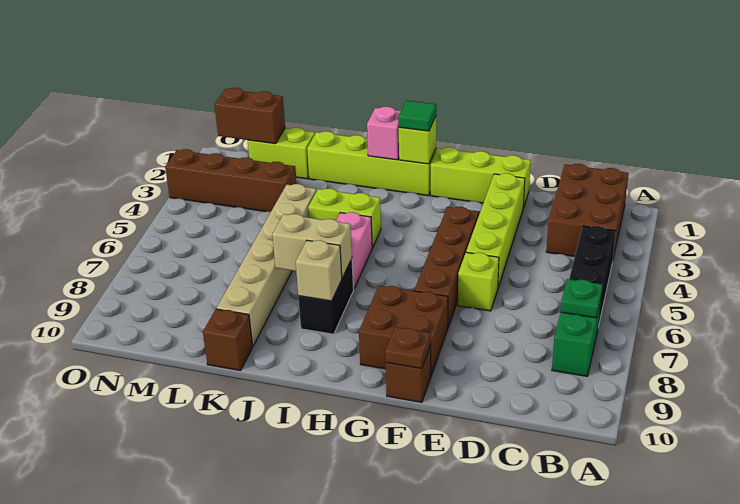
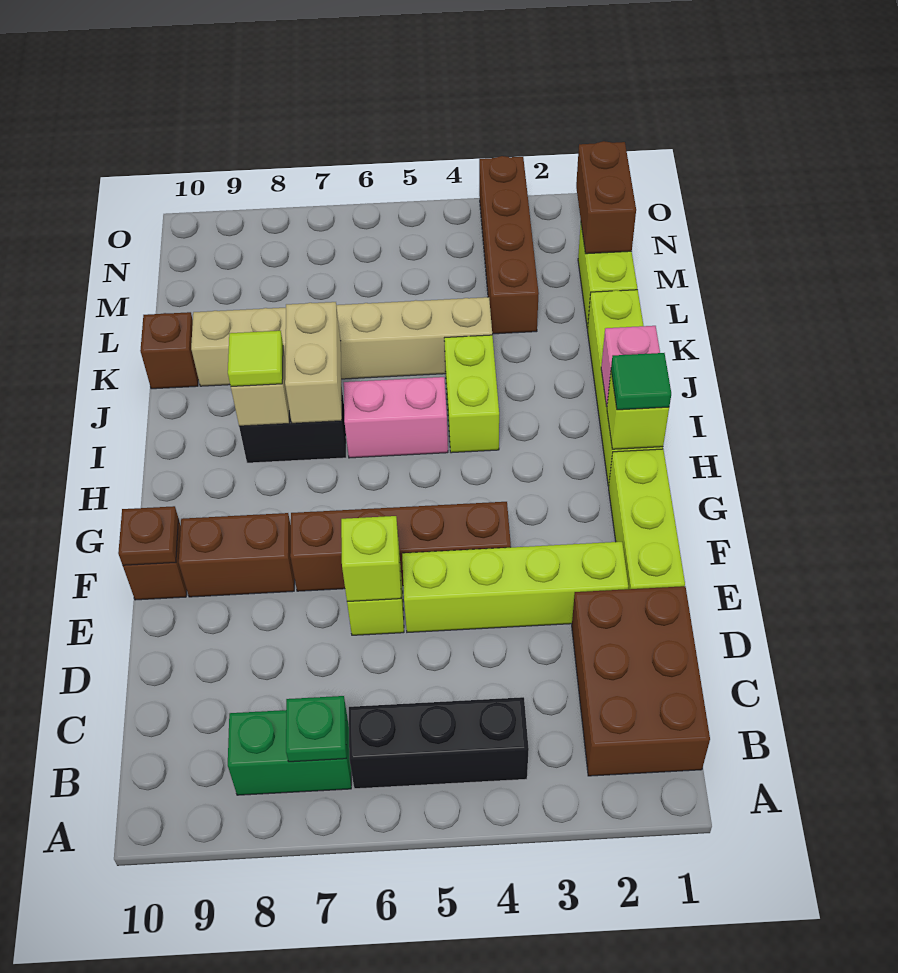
brown 2x3 brick [546,164,629,258] -> brown 2x3 brick turned to [572,586,710,776]
none -> lime 1x1 brick [341,516,401,602]
brown 2x2 brick [359,286,448,376] -> brown 1x2 brick [179,513,295,597]
none -> lime 1x1 tile [228,331,283,386]

